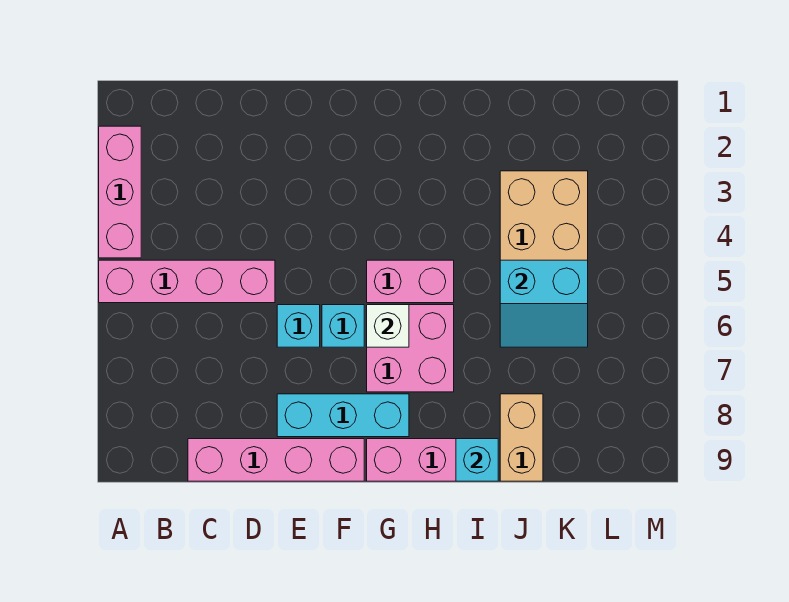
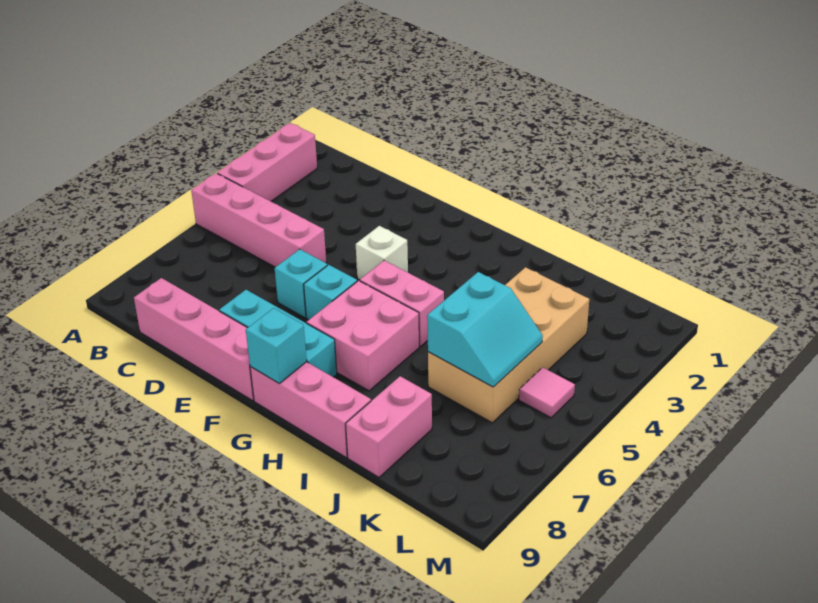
white 1x1 brick [367,305,409,347] -> white 1x1 brick moved to [356,226,408,280]
cyan 1x1 brick [456,439,498,481] -> cyan 1x1 brick moved to [246,308,307,383]
cyan 2x2 slope [500,260,588,347] -> cyan 2x2 slope turned to [427,272,543,387]
tan 1x2 brick [500,394,543,481] -> pink 1x2 brick [346,376,432,477]
none -> pink 1x1 tile [519,367,575,418]

